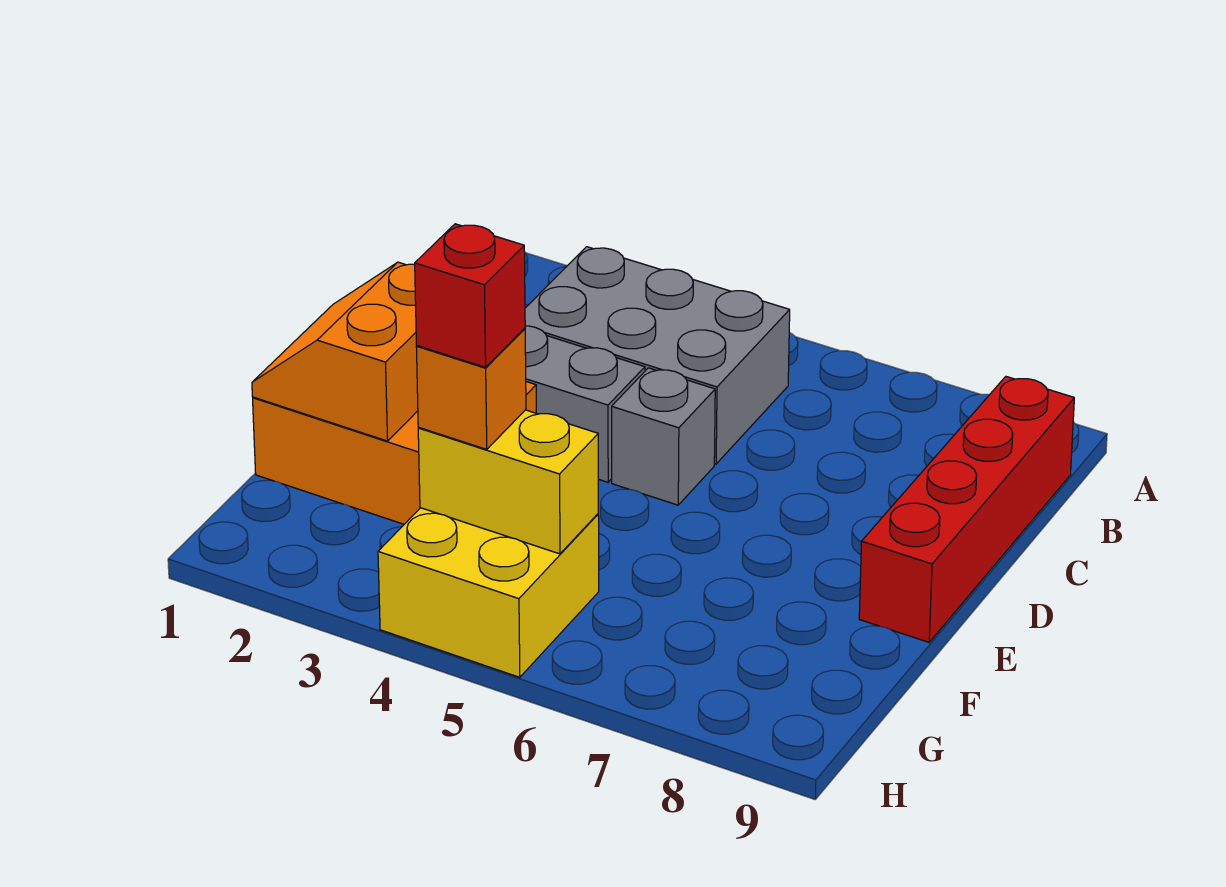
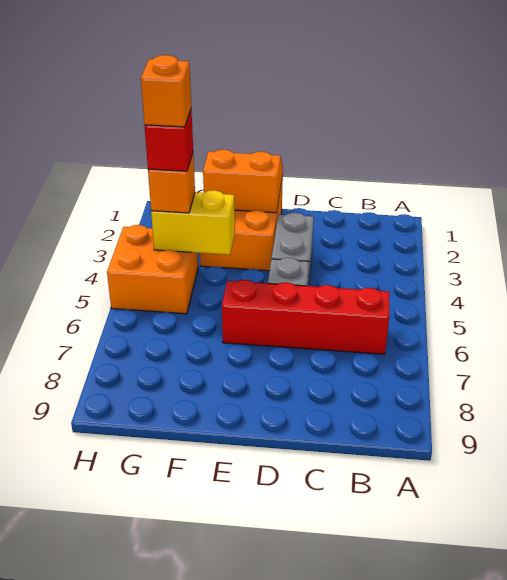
grey 2x3 brick [525,247,790,464] -> none
red 1x4 brick [859,377,1074,642] -> red 1x4 brick moved to [222,280,389,354]
yellow 2x2 brick [378,508,599,677] -> orange 2x2 brick [107,225,198,314]
yellow 1x2 brick [418,410,598,554] -> yellow 1x2 brick turned to [151,190,235,255]
none -> orange 1x1 brick [141,55,191,127]

